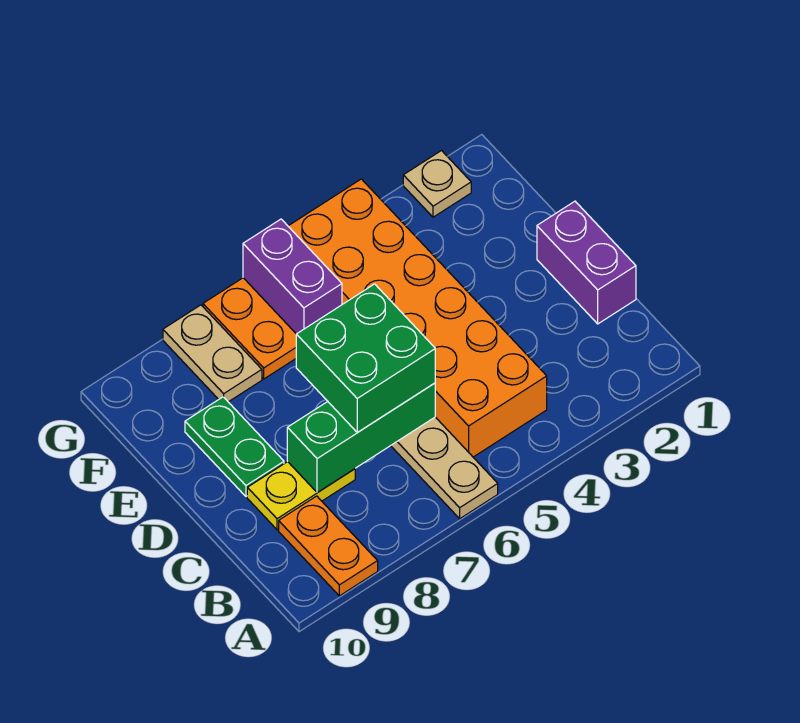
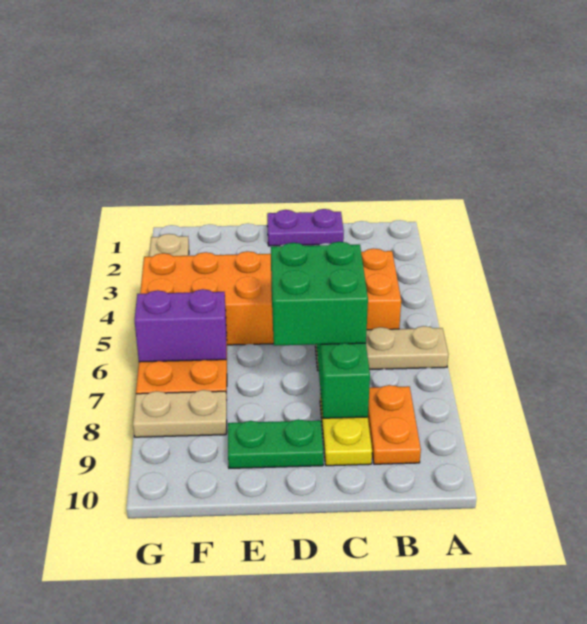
orange 1x2 plate [279,496,378,596] -> orange 1x2 plate turned to [368,385,421,464]
purple 1x2 brick [537,201,636,324] -> purple 1x2 plate [267,209,344,246]

